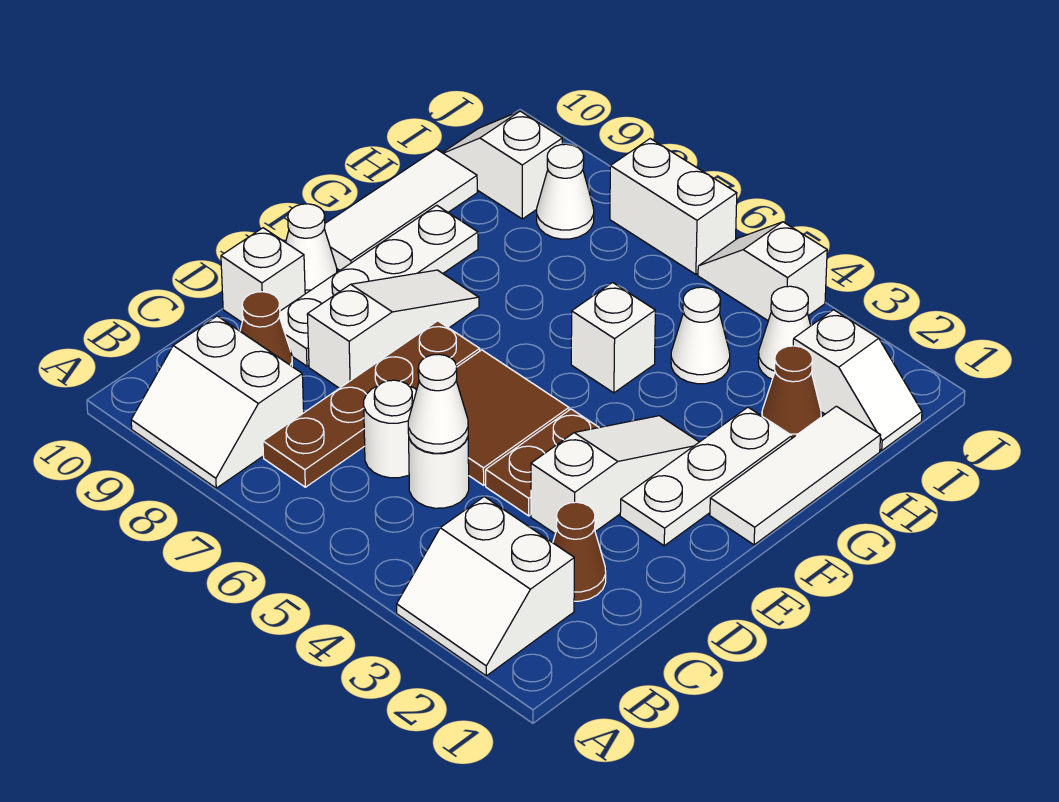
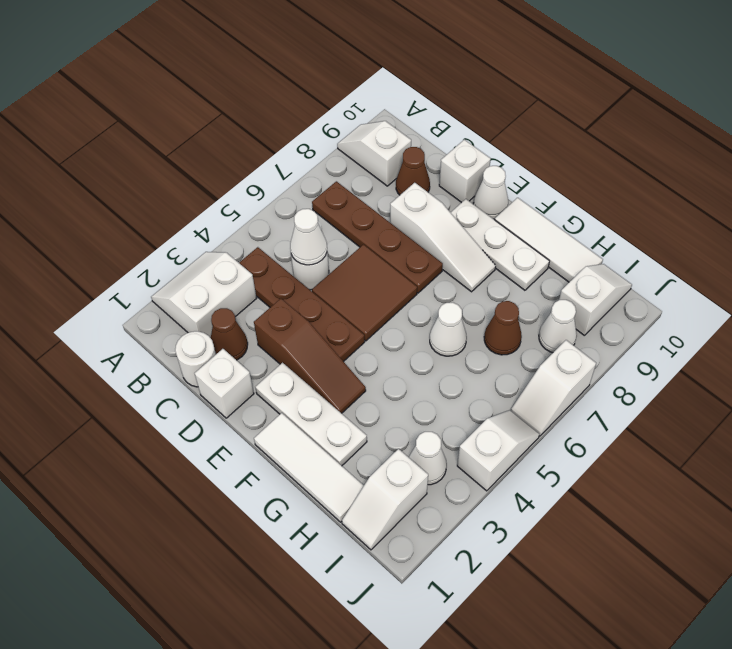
white 2x2 slope [131,316,304,488] -> white 1x2 slope [337,121,411,186]
white 1x1 round brick [364,380,417,478] -> white 1x1 round brick moved to [175,331,216,387]
white 1x3 slope [531,416,699,534] -> brown 1x3 slope [254,299,366,413]
brown 1x2 plate [486,409,599,516] -> brown 1x4 plate [239,247,365,362]
white 1x4 plate [279,205,478,366] -> white 1x3 plate [450,199,549,290]
white 1x1 brick [571,283,655,393] -> white 1x1 brick moved to [195,349,254,418]
brown 1x1 cone [762,346,821,438] -> brown 1x1 cone moved to [484,301,522,355]
white 1x1 cone [671,287,730,384] -> white 1x1 cone moved to [430,302,467,356]
white 1x2 brick [610,139,737,274] -> white 1x2 slope [511,340,596,436]

